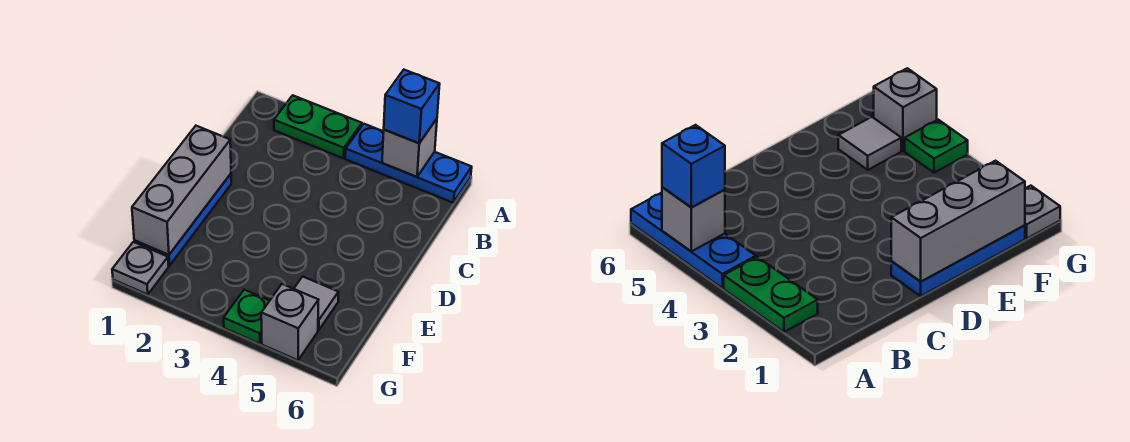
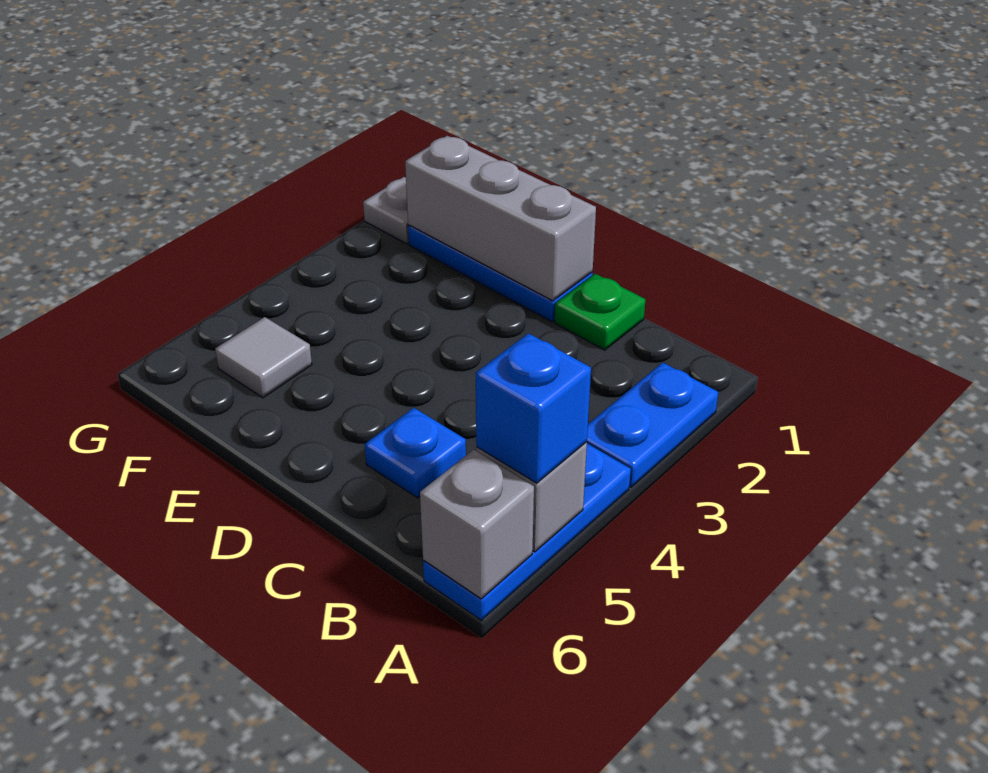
green 1x2 plate [274,95,362,158] -> blue 1x2 plate [587,362,718,487]
none -> blue 1x1 plate [365,408,466,498]
green 1x1 plate [224,290,270,344] -> green 1x1 plate moved to [555,274,646,350]
grey 1x1 brick [261,284,318,360] -> grey 1x1 brick moved to [420,450,534,599]

